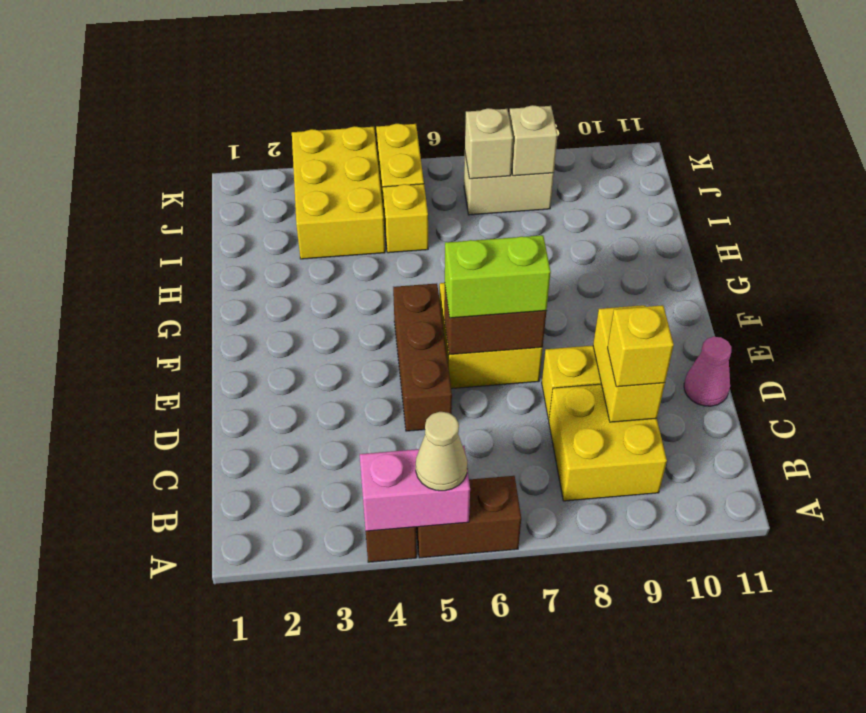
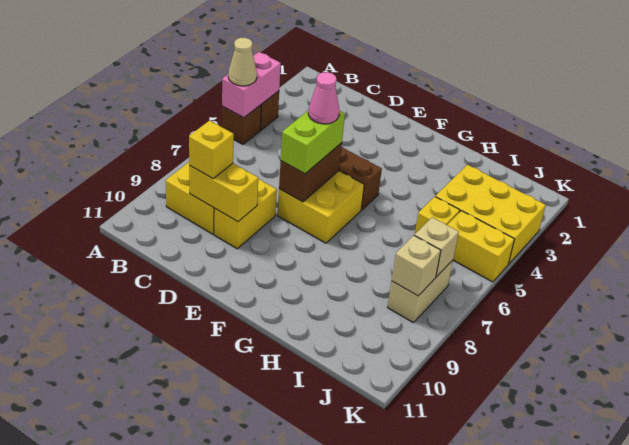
brown 1x2 brick [416,476,521,558] -> brown 1x1 brick [222,105,261,144]
pink 1x1 cone [684,337,731,406] -> pink 1x1 cone moved to [308,72,339,124]

